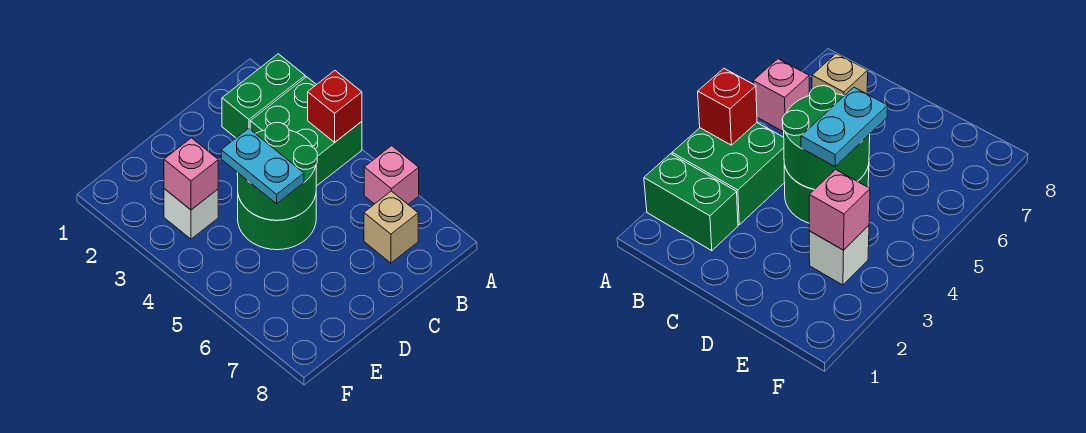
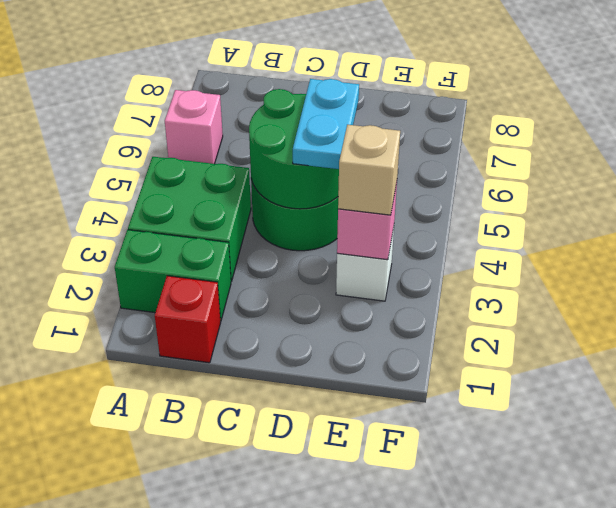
red 1x1 brick [308,71,362,142] -> red 1x1 brick moved to [155,276,221,363]
tan 1x1 brick [364,191,418,263] -> tan 1x1 brick moved to [338,125,400,215]

